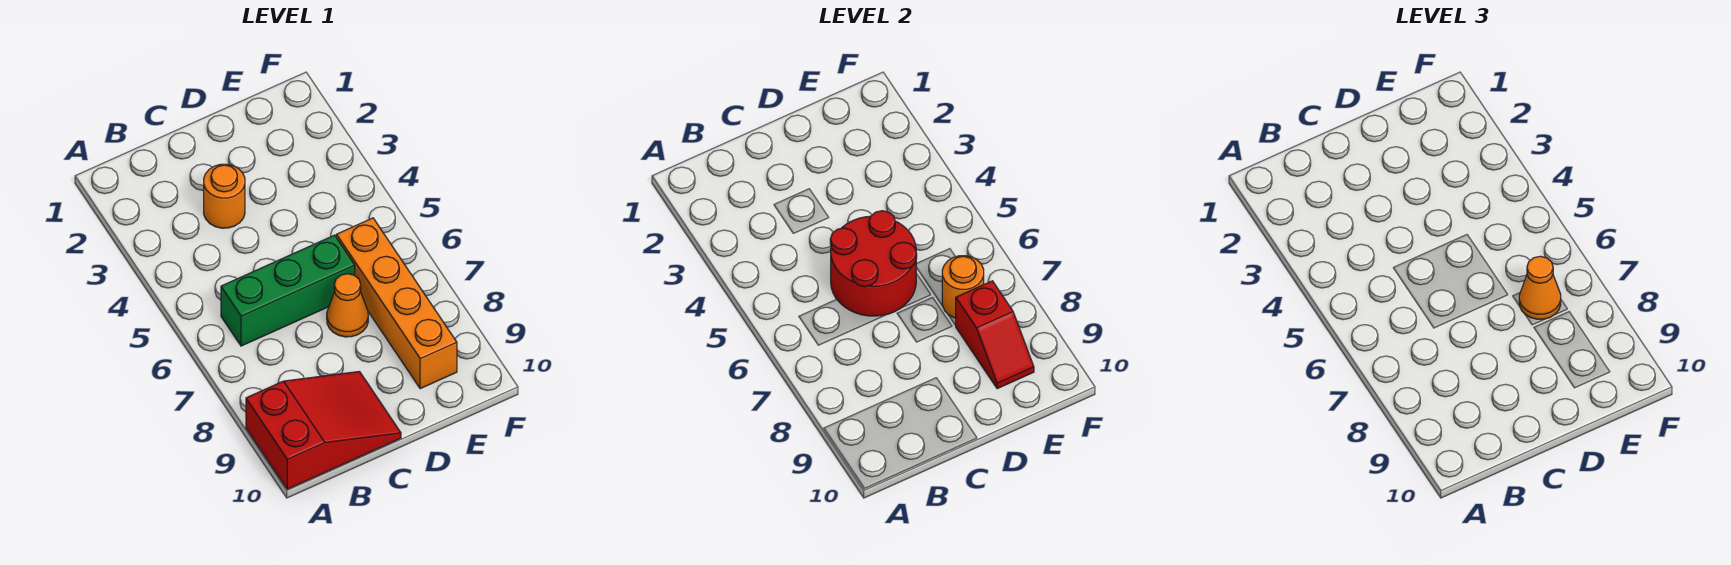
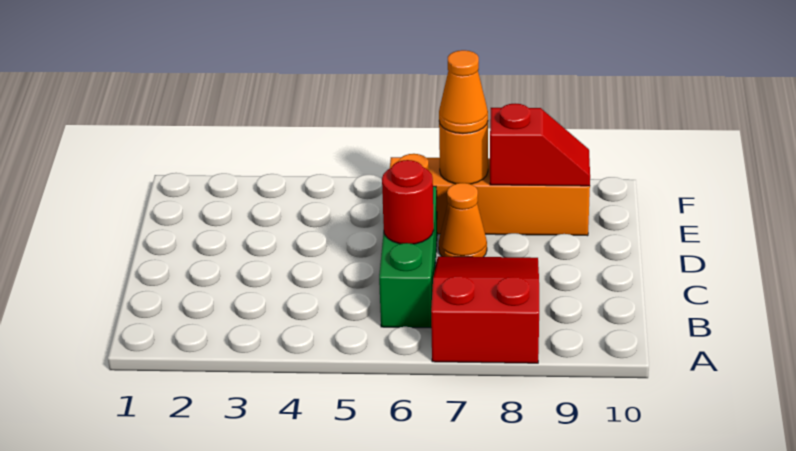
red 2x3 slope [246,371,401,489] -> red 2x3 slope moved to [431,256,539,363]
orange 1x1 round brick [204,164,245,228] -> none
red 2x2 round brick [830,211,917,316] -> red 1x1 round brick [382,160,434,244]

